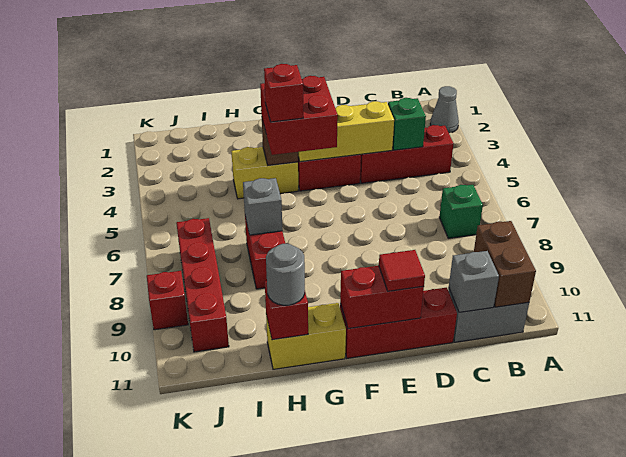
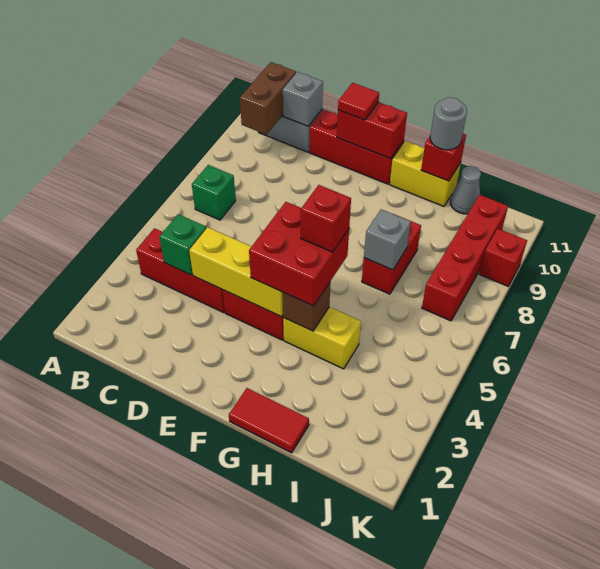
grey 1x1 cone [430,86,459,133] -> grey 1x1 cone moved to [450,166,481,214]
none -> red 1x2 tile [229,388,309,453]

